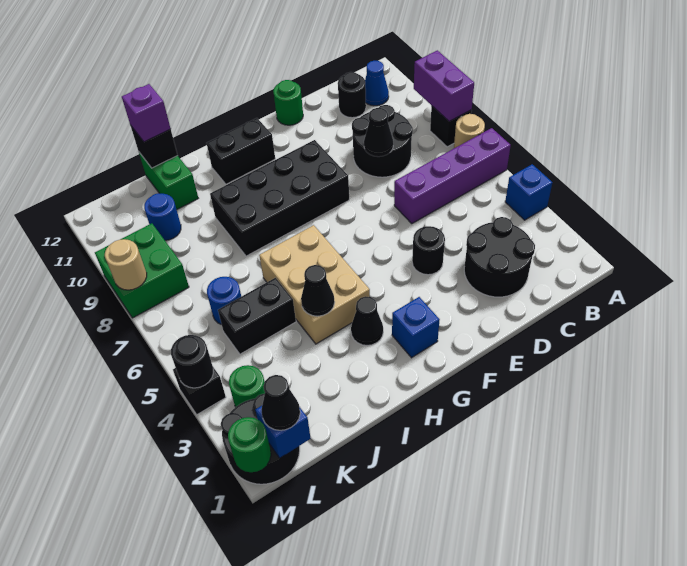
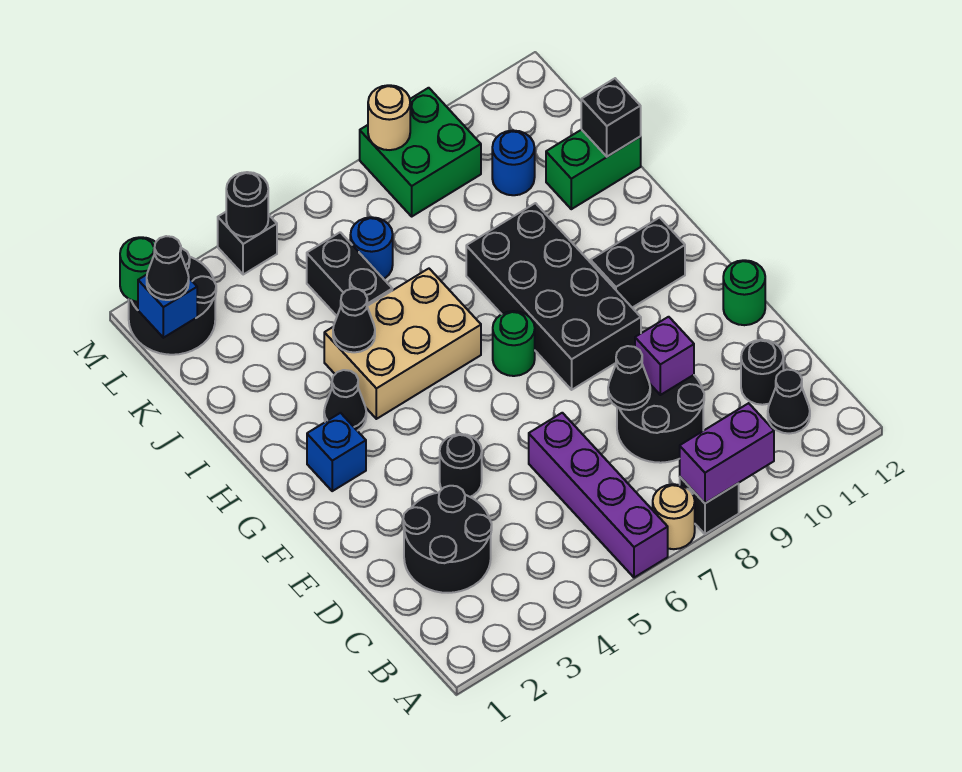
blue 1x1 brick [505,164,552,220] -> none
blue 1x1 cone [365,61,389,106] -> black 1x1 cone [768,370,810,434]
black 1x2 brick [207,118,275,184] -> black 1x2 brick turned to [590,217,685,308]
purple 1x1 brick [122,84,171,142] -> purple 1x1 brick moved to [635,317,694,395]
green 1x1 round brick [229,365,265,407] -> green 1x1 round brick moved to [493,311,535,376]

